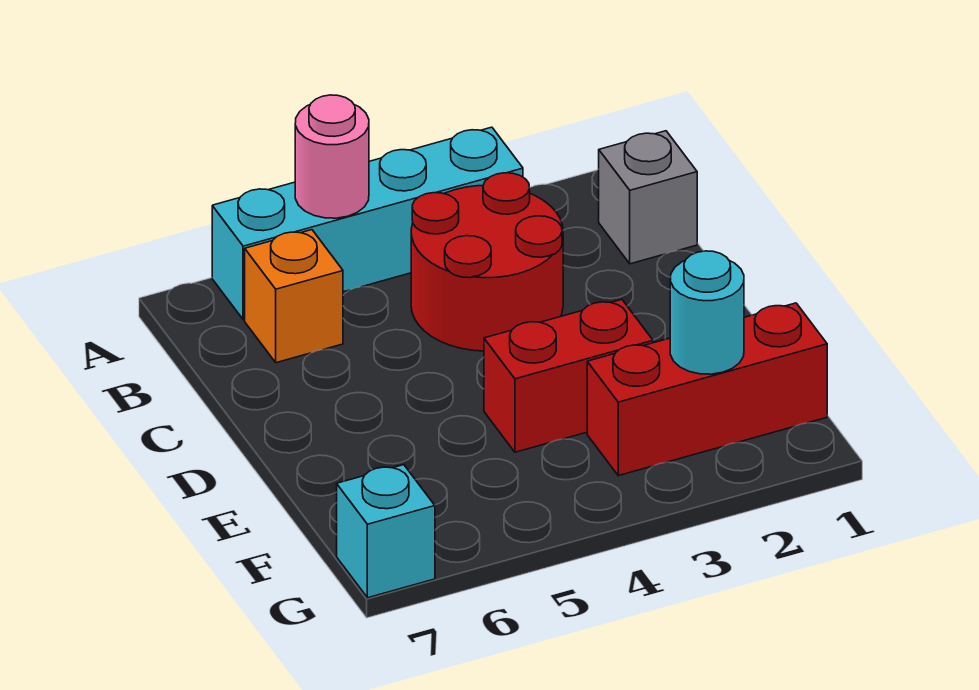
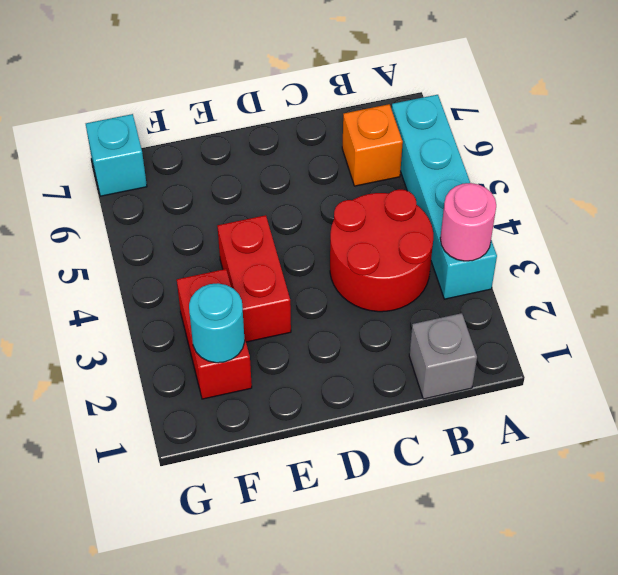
pink 1x1 round brick [295,95,369,218] -> pink 1x1 round brick moved to [440,183,496,261]
red 1x3 brick [587,303,827,476] -> red 1x2 brick [177,269,252,399]

